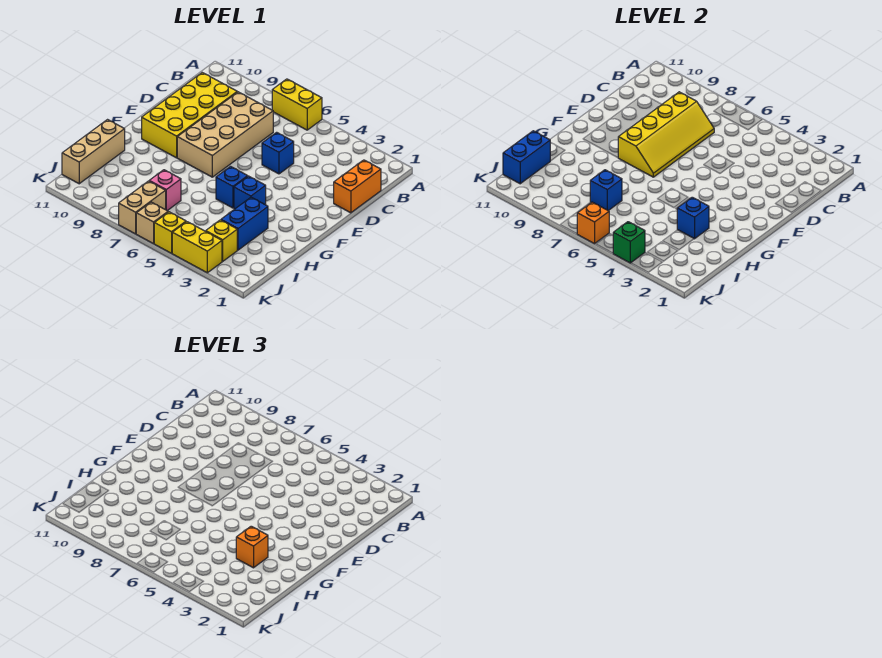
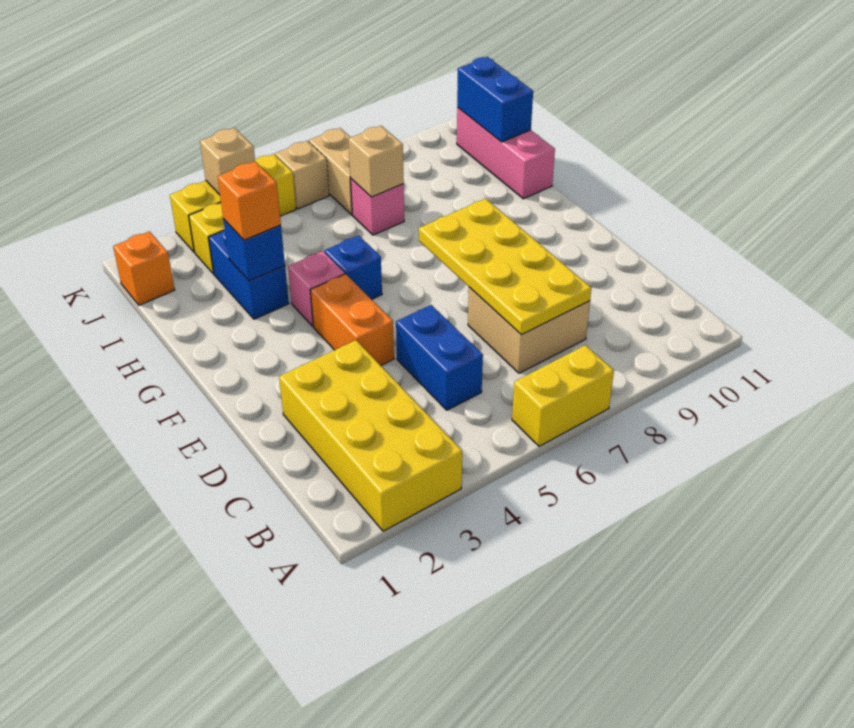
orange 1x2 brick [334,160,381,213] -> orange 1x2 brick moved to [310,274,394,365]
tan 2x4 brick [177,92,273,177] -> tan 2x2 brick [468,287,590,373]
yellow 2x4 slope [618,92,714,177] -> yellow 2x4 plate [419,199,591,335]
yellow 2x4 brick [142,73,237,158] -> yellow 2x4 brick moved to [279,340,462,531]
blue 1x1 brick [262,132,294,174] -> blue 1x2 brick [396,305,483,410]
blue 1x1 brick [234,176,266,209] -> pink 1x1 brick [288,251,345,326]
tan 1x3 brick [62,120,125,184] -> pink 1x3 brick [457,108,555,199]
blue 1x1 brick [590,170,622,211] -> tan 1x1 brick [348,126,404,197]
green 1x1 brick [613,222,645,263] -> tan 1x1 brick [200,128,255,195]
orange 1x1 brick [577,202,609,244] -> orange 1x1 brick moved to [113,231,175,305]

